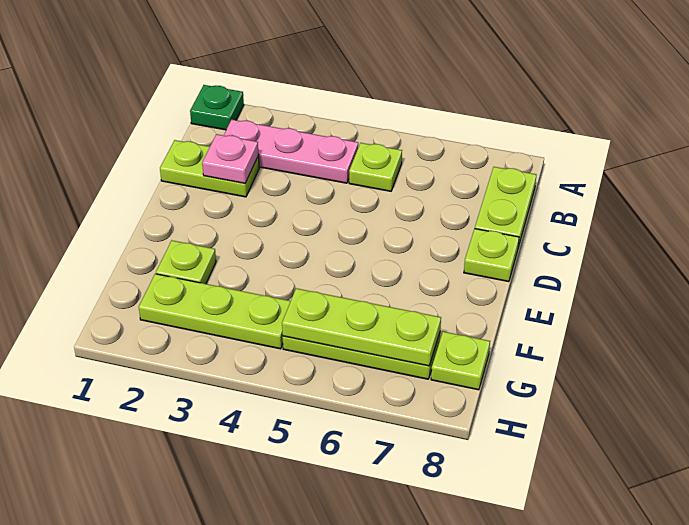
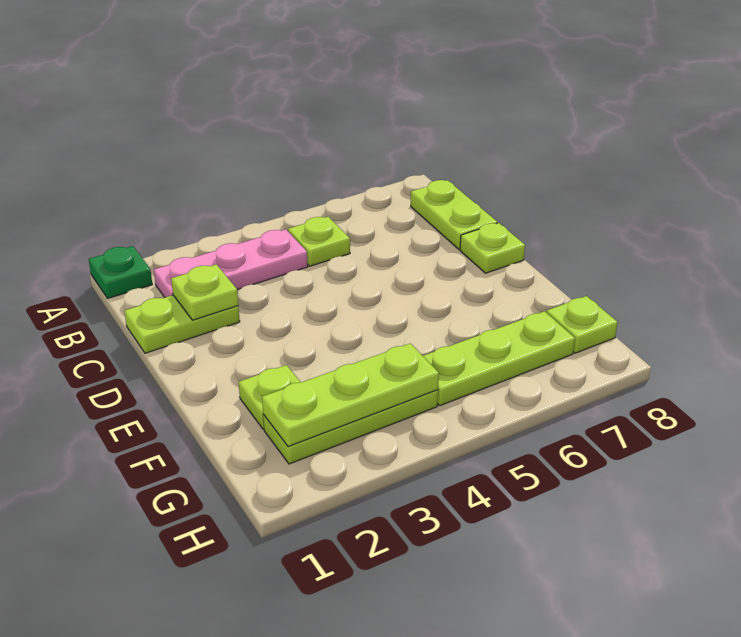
pink 1x1 plate [202,134,259,183] -> lime 1x1 plate [171,264,238,320]
lime 1x3 plate [282,288,441,366] -> lime 1x3 plate moved to [262,343,439,447]

